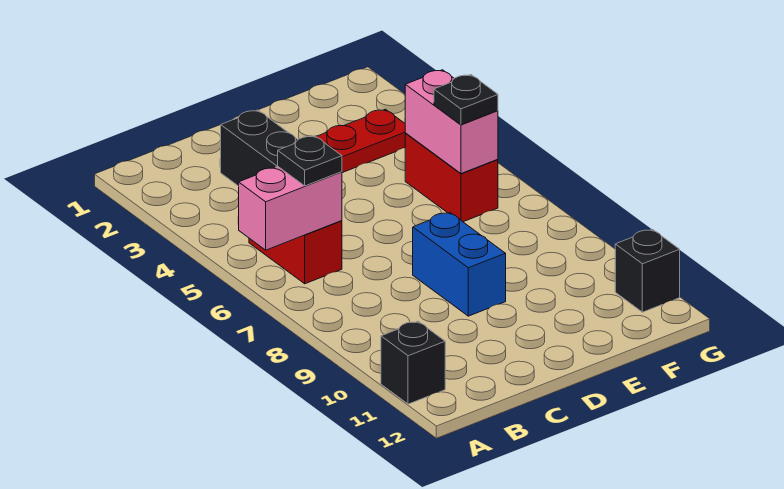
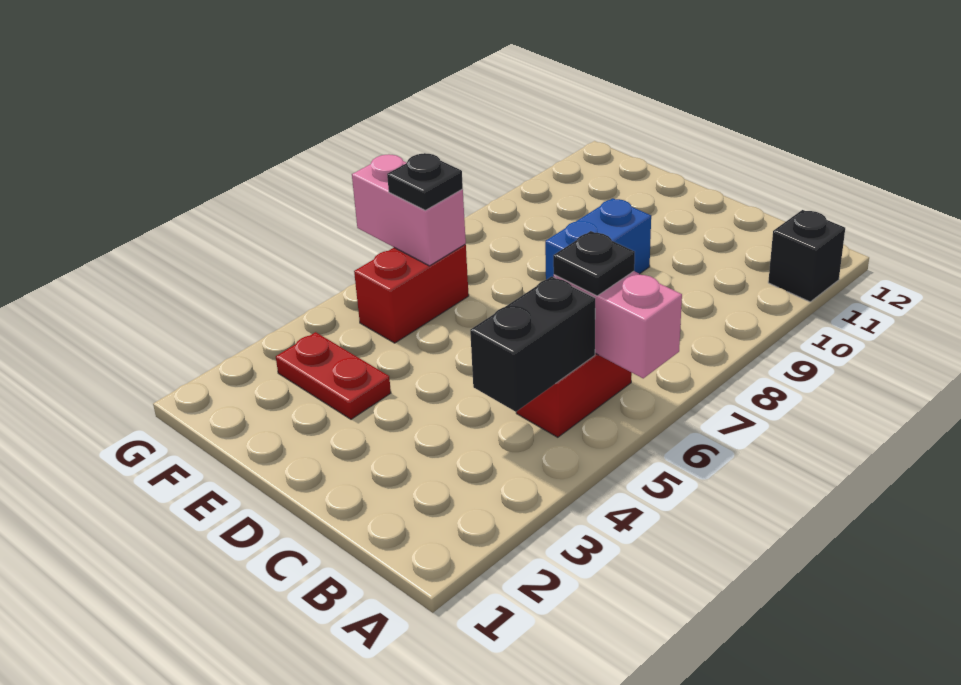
pink 1x2 brick [405,70,498,174] -> pink 1x2 brick turned to [352,155,466,266]
black 1x1 brick [615,229,680,312] -> none

